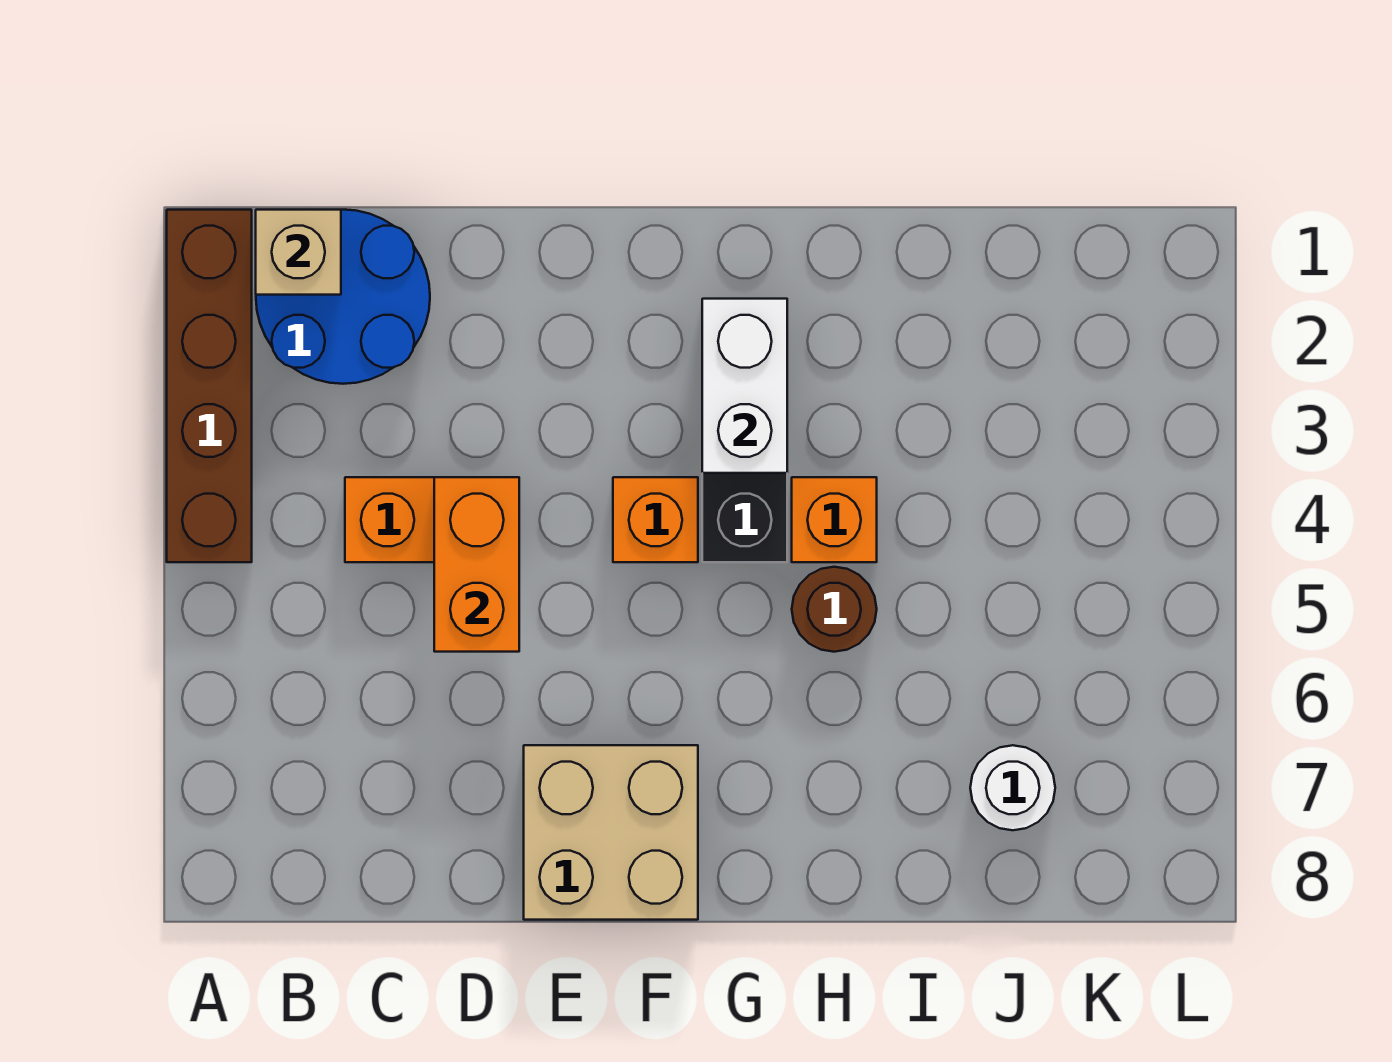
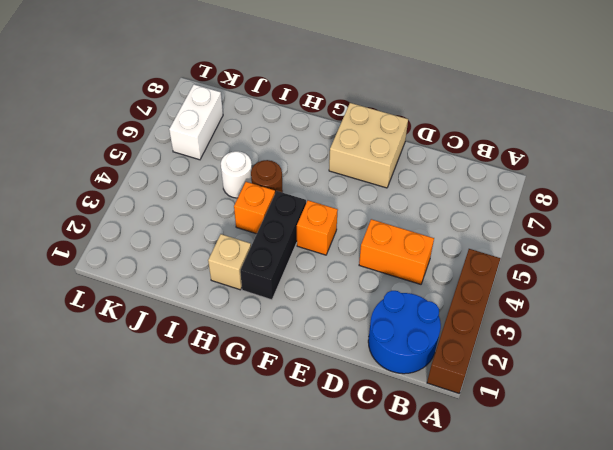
tan 1x1 brick [256,210,341,295] -> tan 1x1 brick moved to [208,234,251,290]
orange 1x2 brick [434,477,519,652] -> none
white 1x2 brick [702,299,787,473] -> white 1x2 brick moved to [169,85,223,160]
white 1x1 round brick [970,745,1055,830] -> white 1x1 round brick moved to [221,151,252,198]

